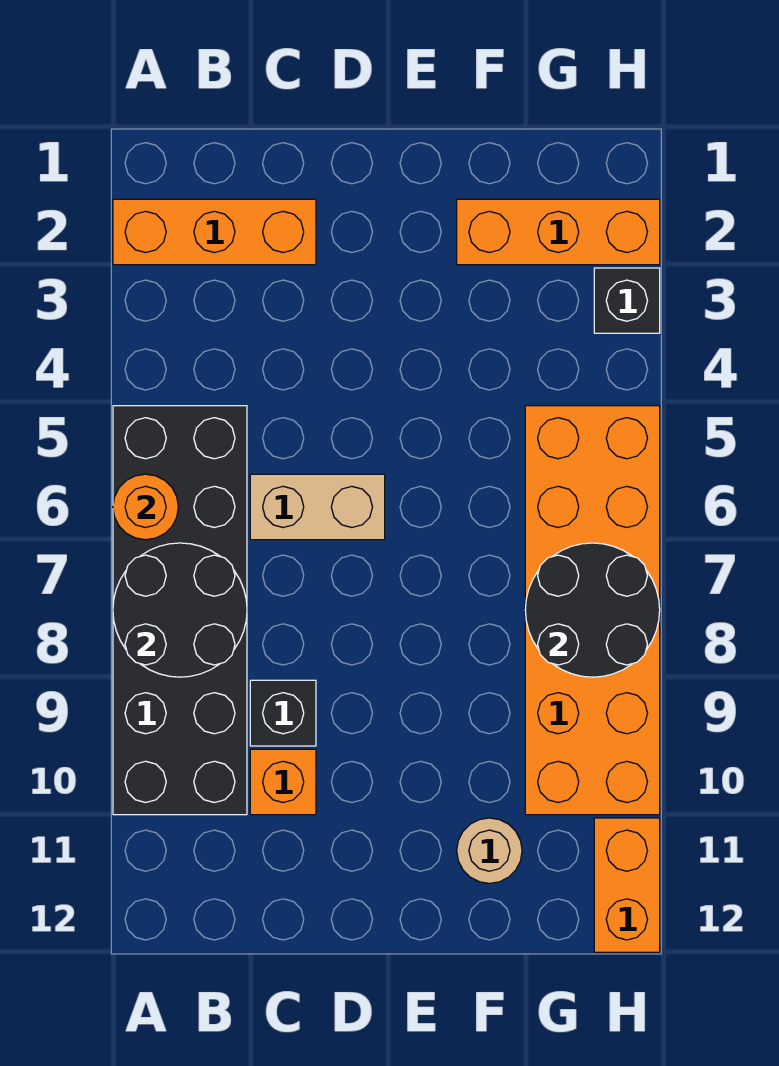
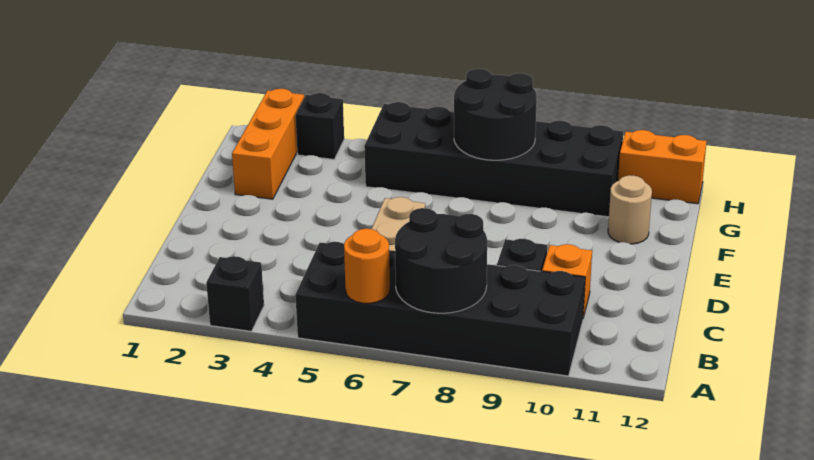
orange 1x3 brick [113,199,316,265] -> none
none -> black 1x1 brick [206,256,264,331]
orange 2x6 brick [525,406,660,815] -> black 2x6 brick [364,102,623,217]

